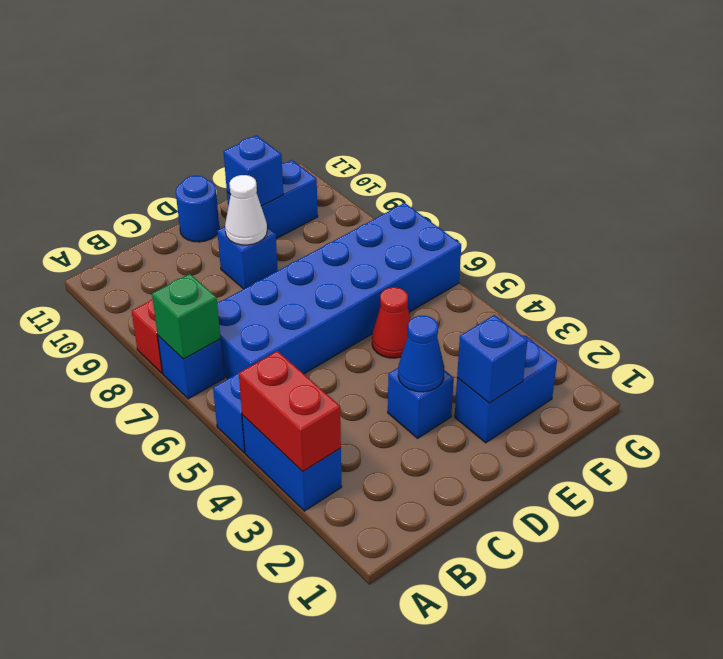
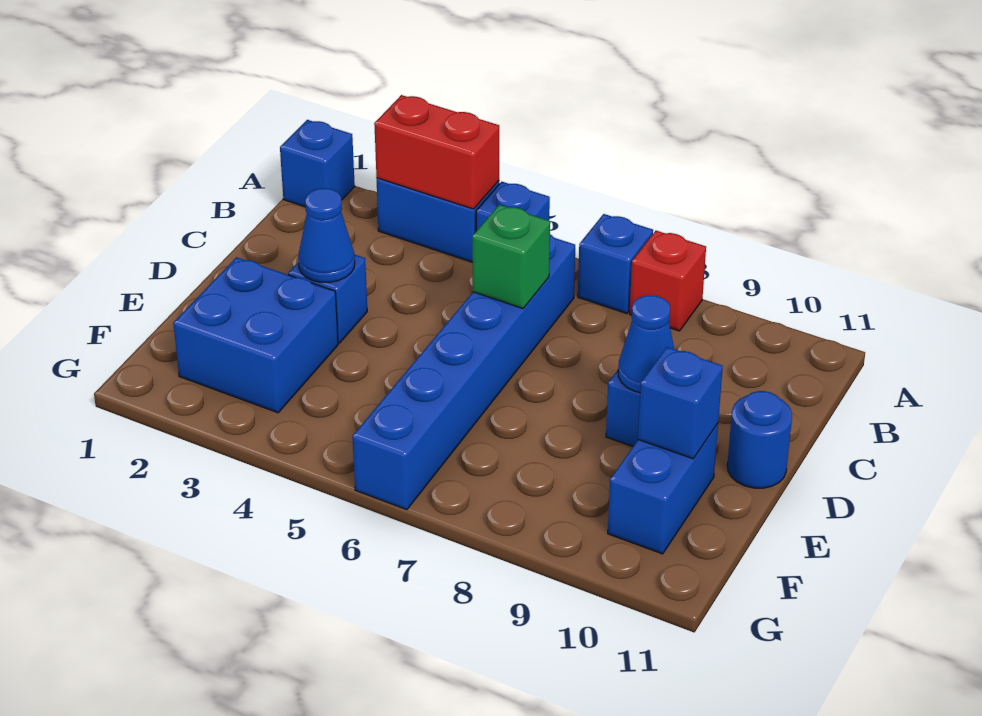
green 1x1 brick [152,274,220,359] -> green 1x1 brick moved to [472,205,550,308]
blue 2x6 brick [217,203,461,379] -> blue 1x6 brick [352,234,575,510]
white 1x1 cone [225,175,267,245] -> blue 1x1 cone [618,295,674,392]
blue 1x2 brick [455,336,557,443] -> blue 2x2 brick [173,257,338,413]
blue 1x1 brick [457,315,528,403] -> blue 1x1 brick moved to [280,120,355,207]
red 1x1 cone [372,287,411,358] -> none

